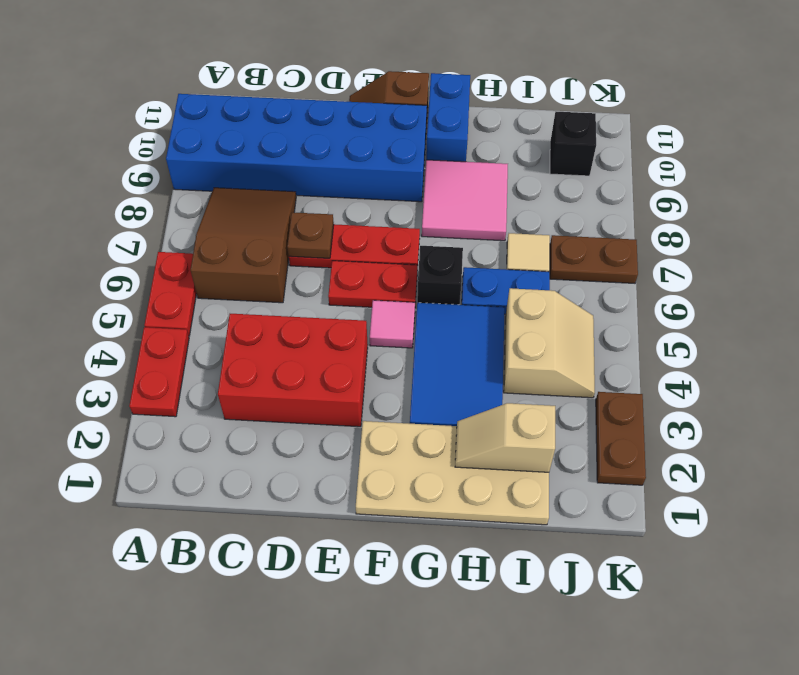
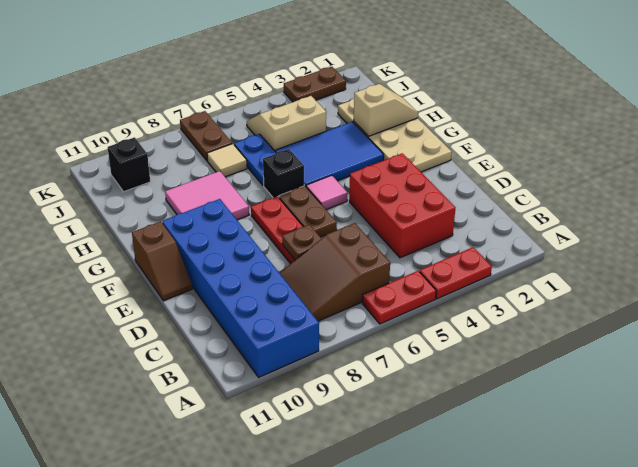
red 1x2 plate [328,261,418,307] -> brown 1x2 plate [279,186,337,237]
blue 1x2 brick [426,73,470,162] -> none
tan 1x2 slope [455,403,555,472] -> tan 1x2 slope turned to [354,84,418,136]

